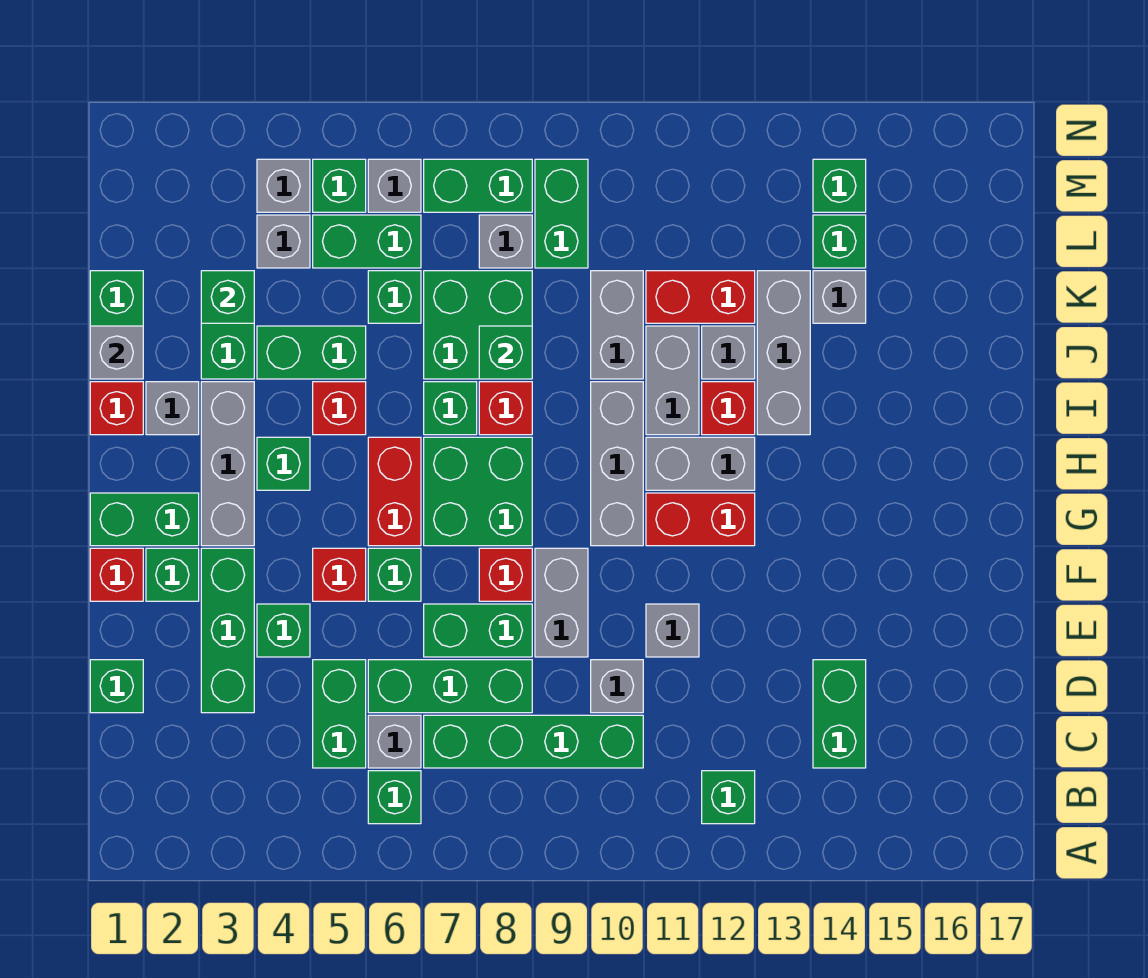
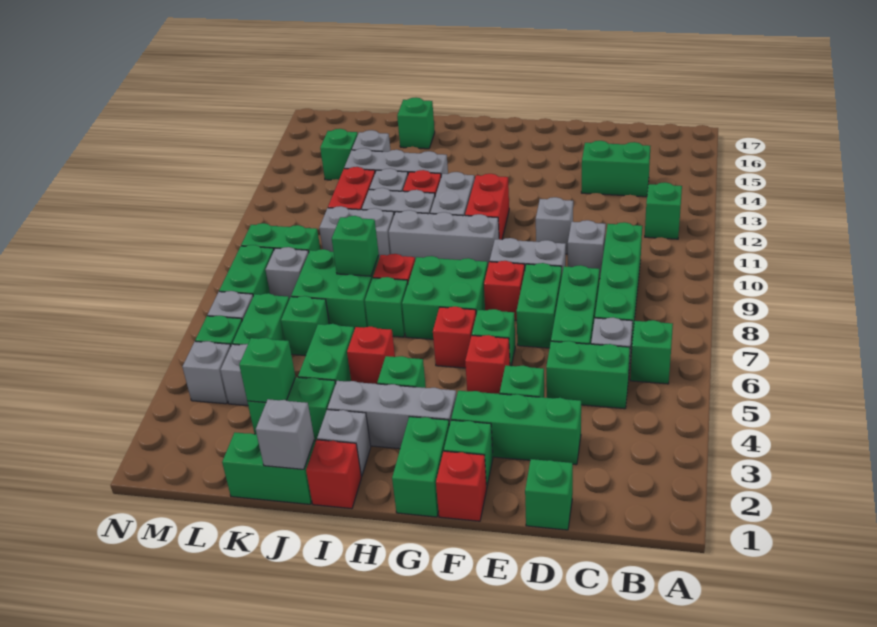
red 1x2 brick [368,437,421,546] -> red 1x1 brick [433,307,476,368]
green 1x1 brick [813,159,866,212] -> green 1x1 brick moved to [397,98,435,149]

